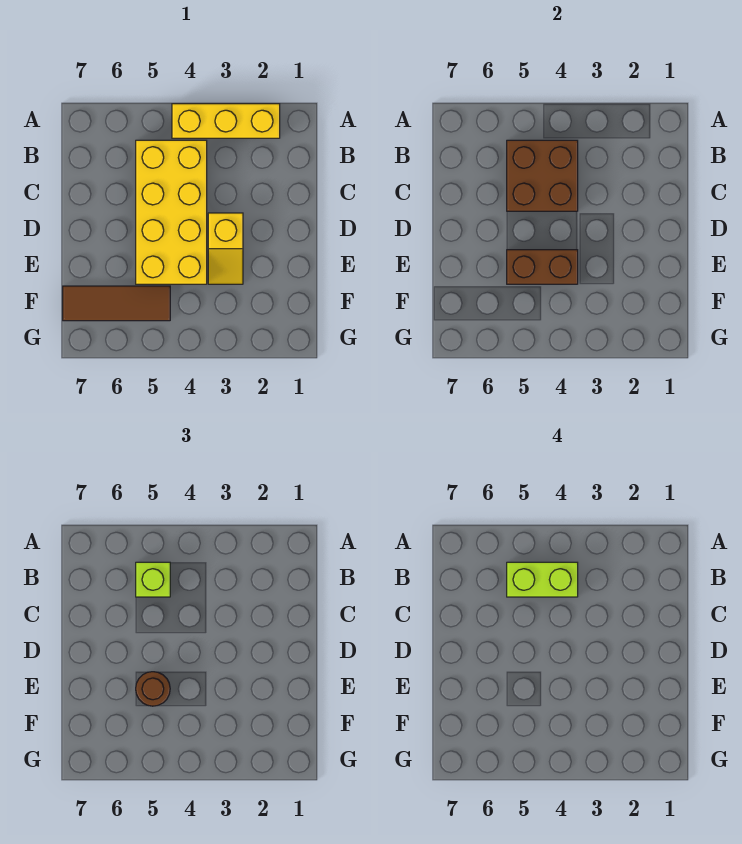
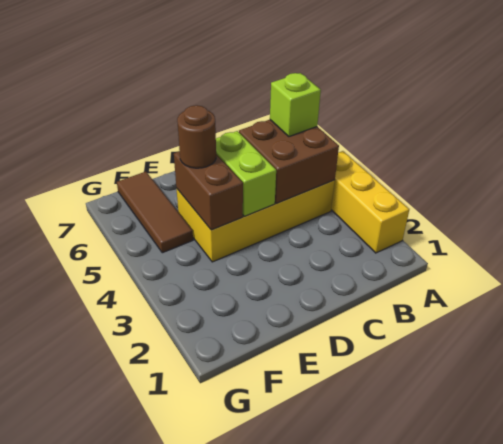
lime 1x2 brick [507,562,578,597] -> lime 1x2 brick moved to [216,131,276,216]
yellow 1x2 slope [208,213,243,284] -> none

